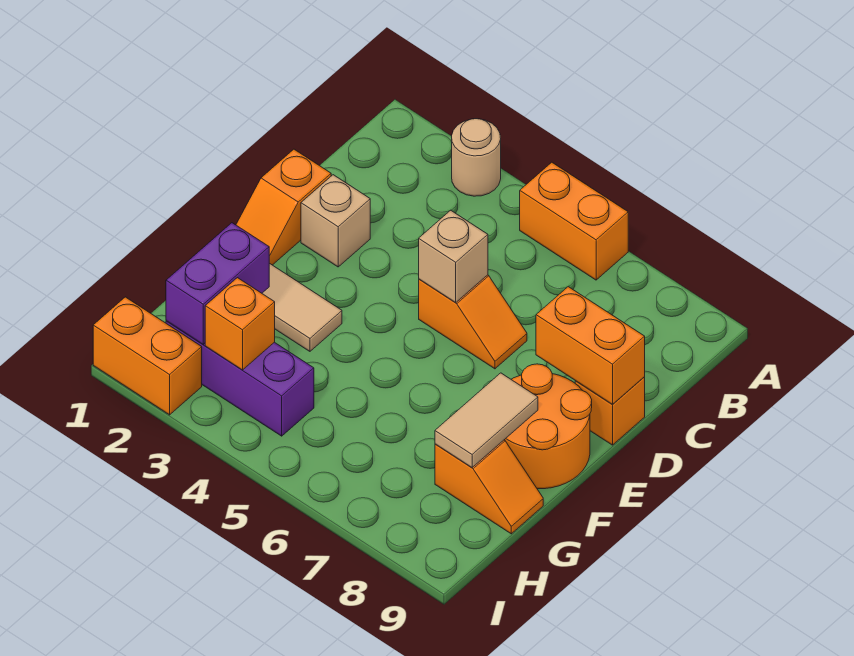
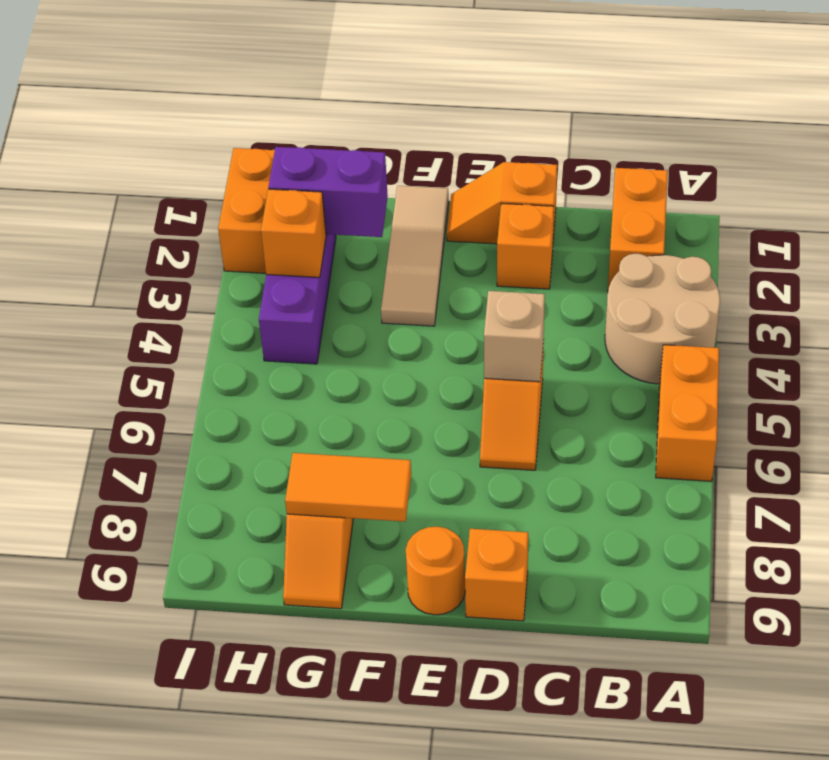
tan 1x1 round brick [452,119,501,196] -> tan 2x2 round brick [605,254,720,384]
tan 1x1 brick [301,175,370,267] -> orange 1x1 brick [497,203,554,289]
orange 1x2 brick [536,287,645,405] -> orange 1x2 brick moved to [608,168,668,289]
orange 2x2 round brick [505,364,592,489] -> orange 1x1 round brick [406,527,465,615]
tan 1x2 tile [435,373,538,468] -> orange 1x2 tile [285,453,411,522]

